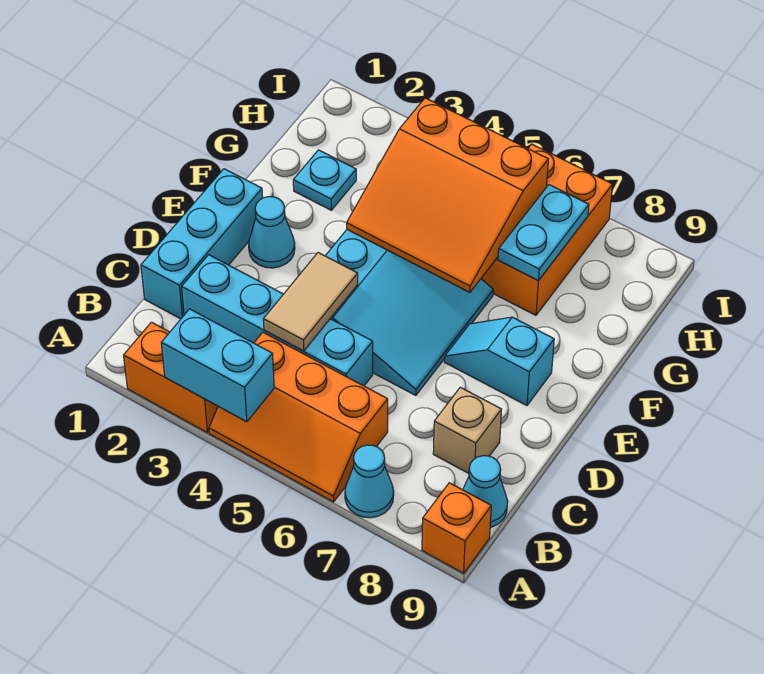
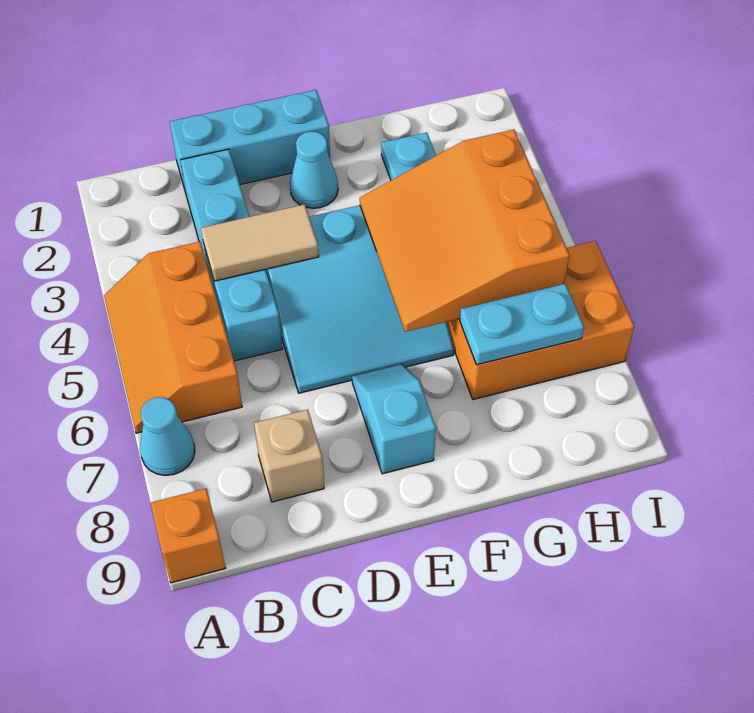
orange 1x2 brick [124,322,218,433] -> none
cyan 1x2 brick [161,309,274,422] -> none
cyan 1x1 cone [463,456,508,527] -> none

